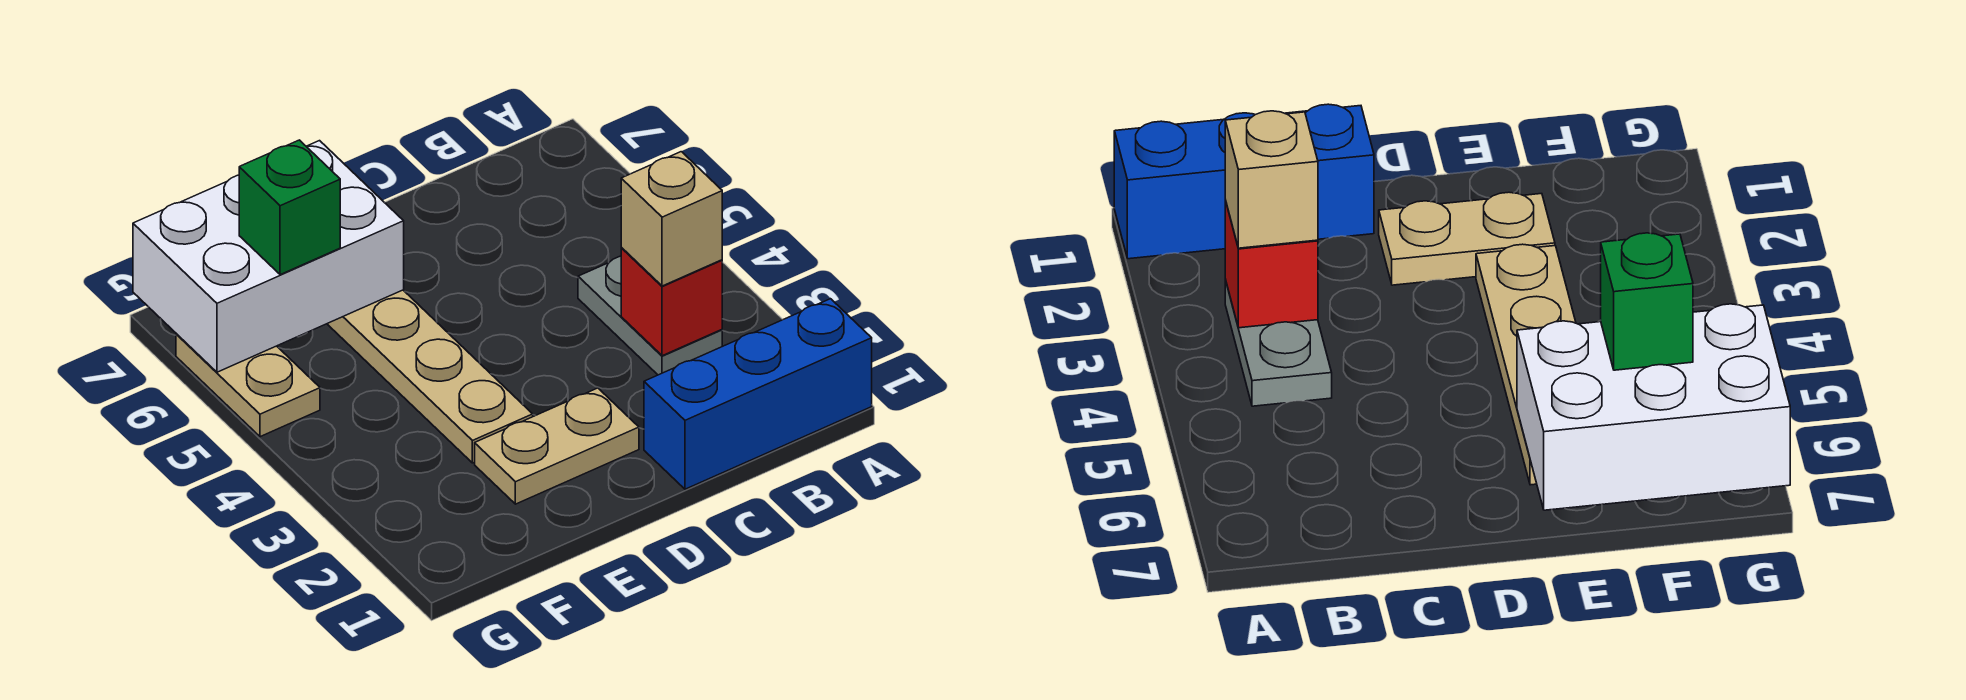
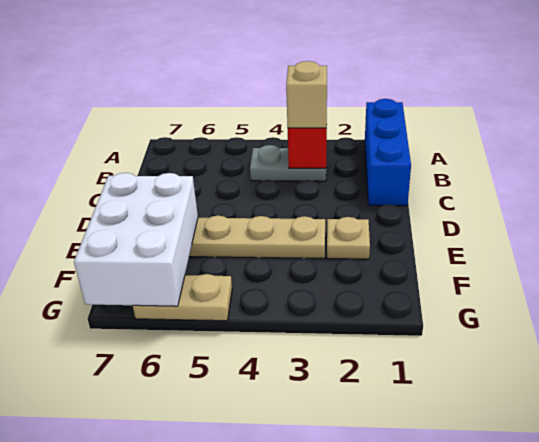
tan 1x2 plate [475,388,639,504] -> tan 1x1 plate [327,217,370,259]
green 1x1 brick [239,140,340,275] -> none

